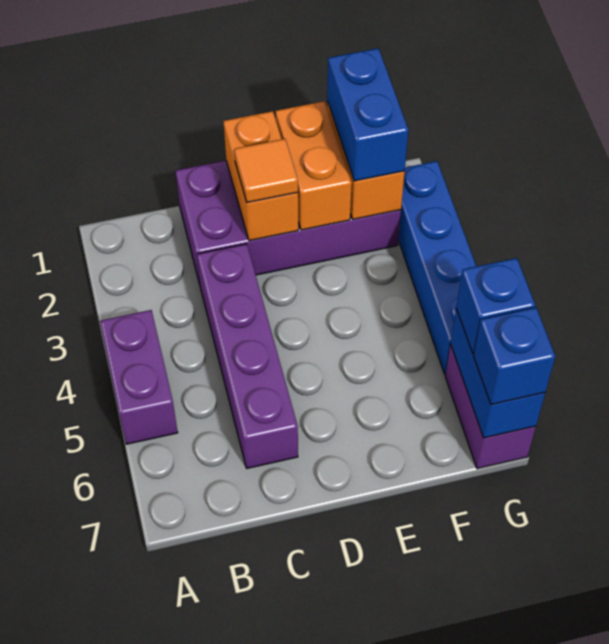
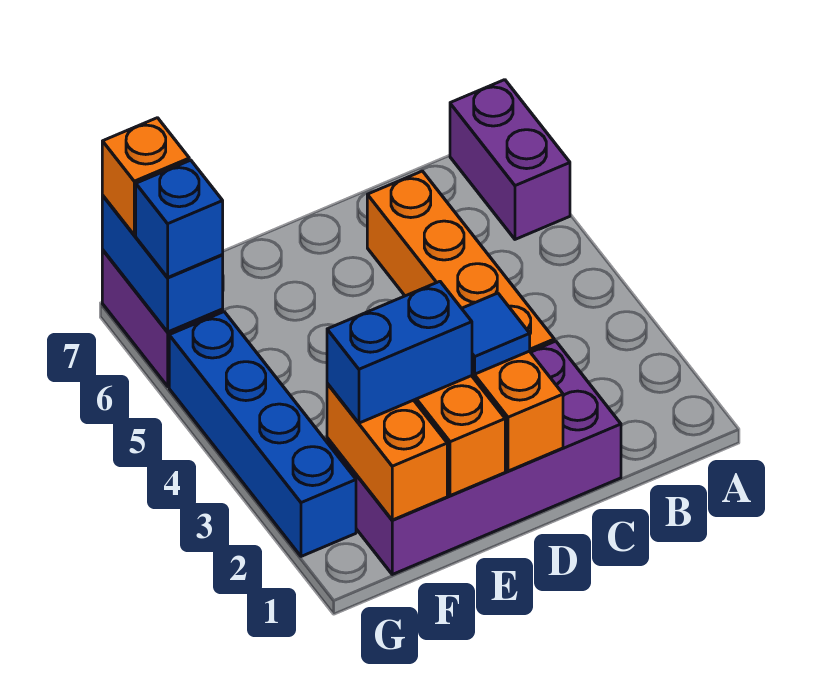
purple 1x2 brick [100,310,178,444] -> purple 1x2 brick moved to [450,80,570,239]
purple 1x4 brick [197,244,298,468] -> orange 1x4 brick [367,171,554,352]
orange 1x1 tile [234,139,298,203] -> blue 1x1 tile [462,293,530,374]
blue 1x2 brick [327,48,408,181] -> blue 1x2 brick turned to [327,281,472,423]
blue 1x1 brick [474,308,555,405] -> orange 1x1 brick [102,118,189,235]

